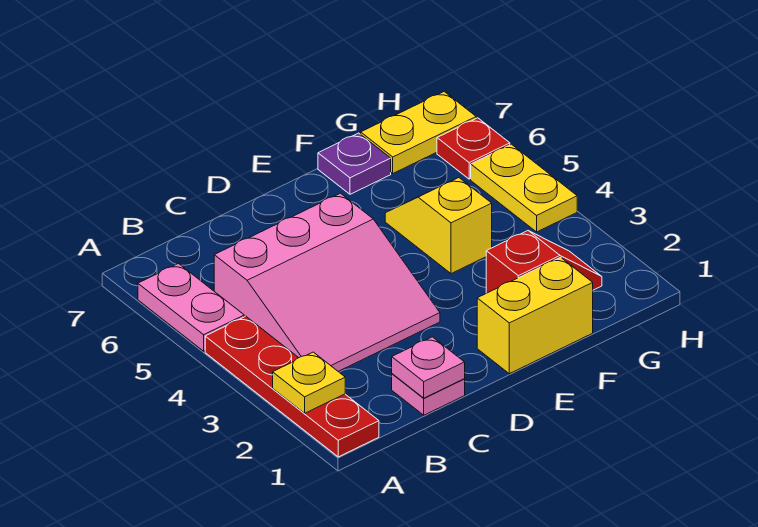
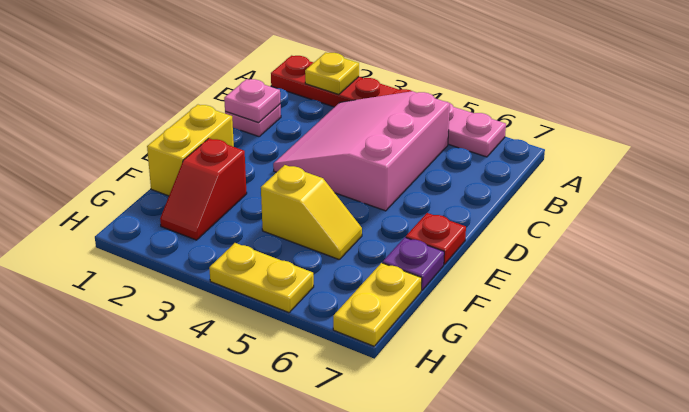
red 1x1 plate [437,118,510,179] -> red 1x1 plate moved to [406,213,466,264]

